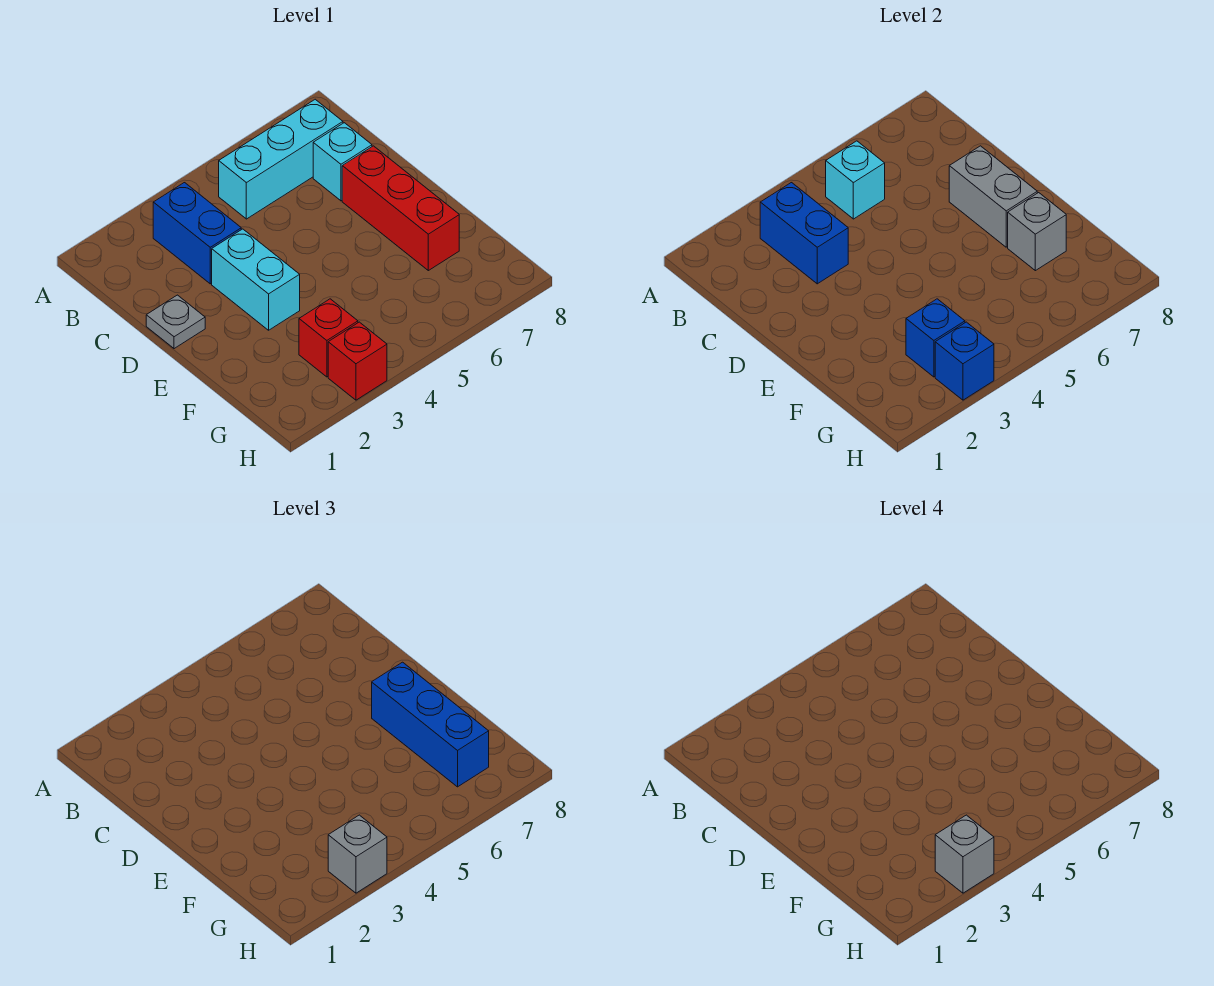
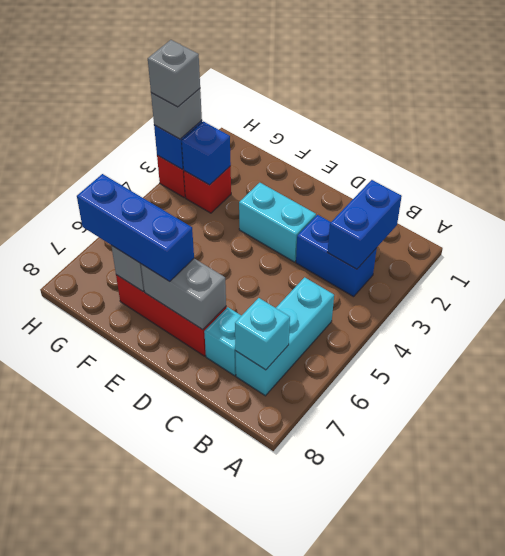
blue 1x2 brick [760,183,848,284] -> blue 1x2 brick turned to [327,180,402,269]
cyan 1x1 brick [826,141,885,219] -> cyan 1x1 brick moved to [235,298,290,370]
grey 1x1 plate [146,295,205,349] -> none

